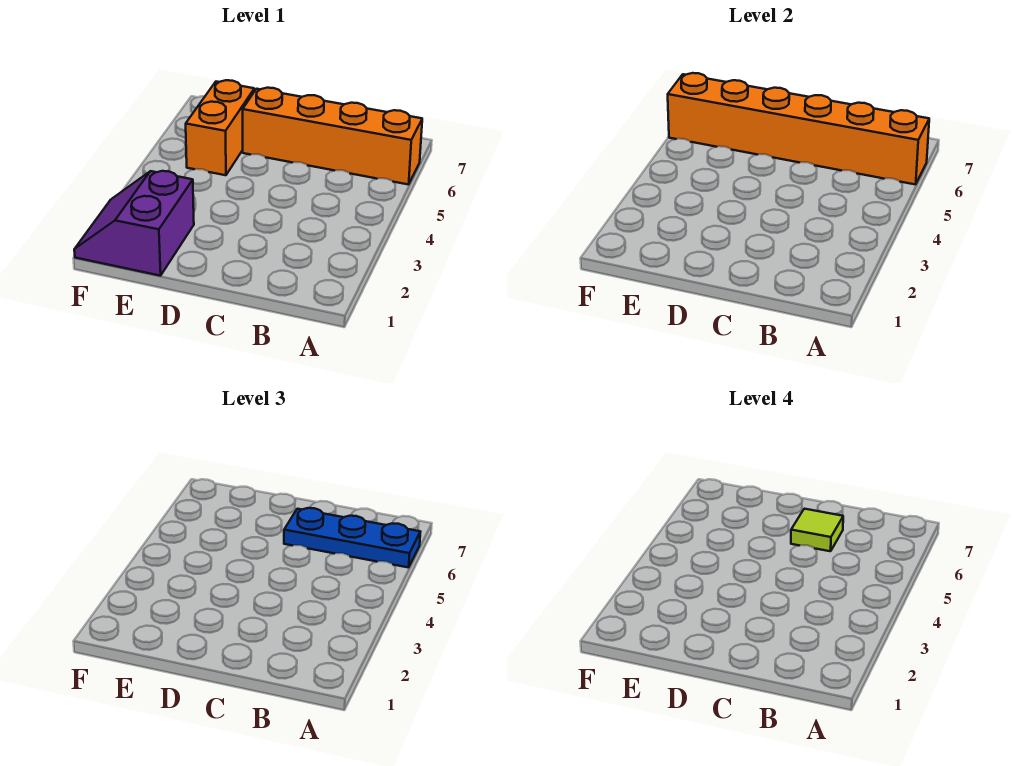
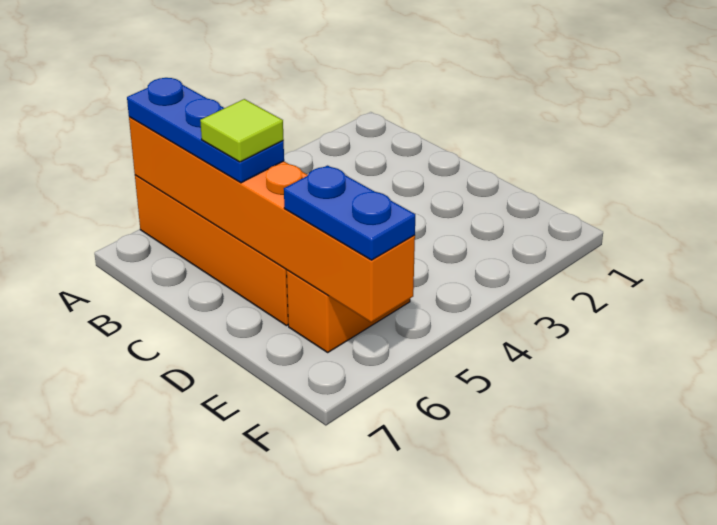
purple 2x2 slope [74,171,194,276] -> none
none -> blue 1x2 plate [284,166,415,260]

